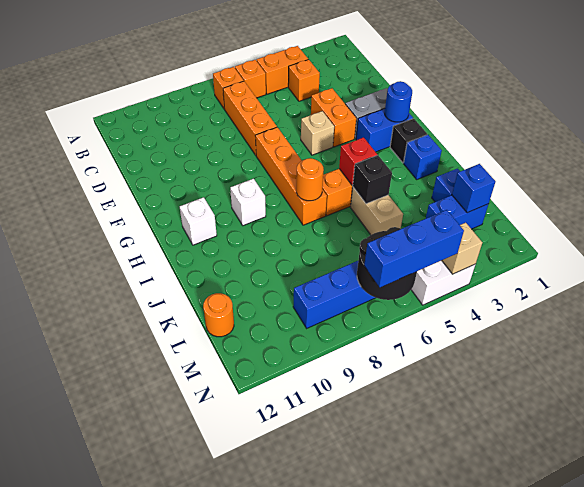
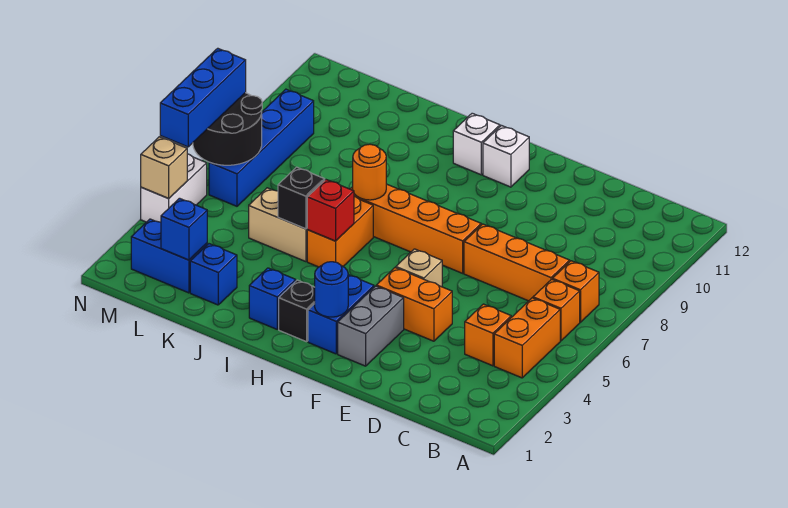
white 1x1 brick [230,179,266,226] -> white 1x1 brick moved to [483,126,529,187]
blue 1x2 brick [426,195,488,229] -> blue 1x2 brick turned to [131,219,207,293]
orange 1x1 round brick [203,293,234,337] -> none

